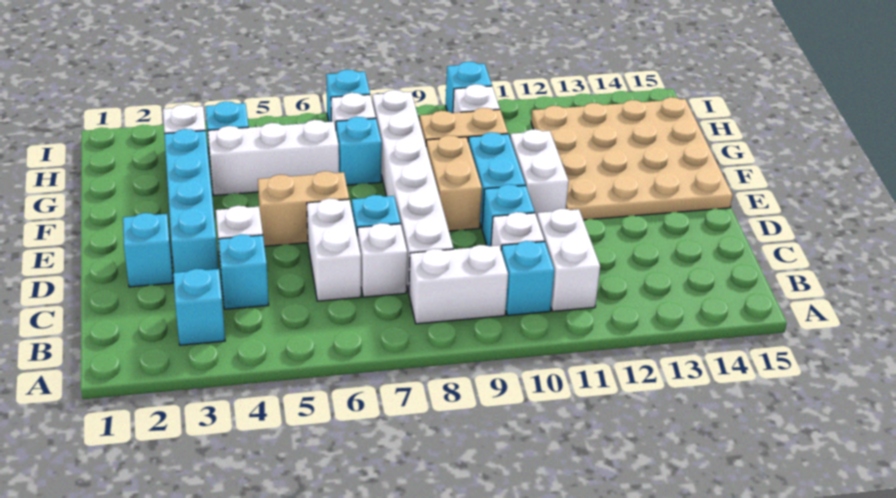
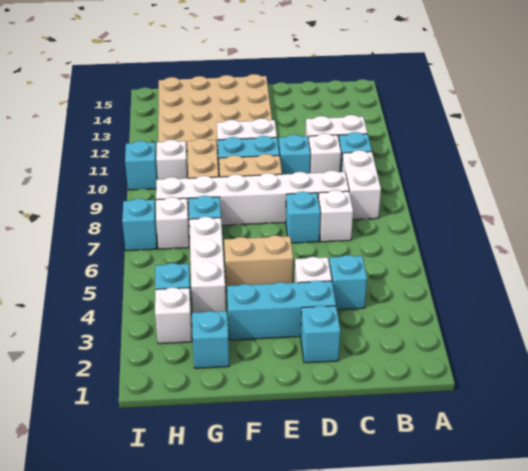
cyan 1x1 brick [173,269,225,345] -> cyan 1x1 brick moved to [192,311,229,368]
white 1x2 brick [307,198,361,301] -> none
cyan 1x4 brick [164,129,218,273] -> cyan 1x3 brick [227,281,336,340]
tan 1x2 brick [258,171,349,246] -> tan 1x2 brick turned to [224,235,293,291]

